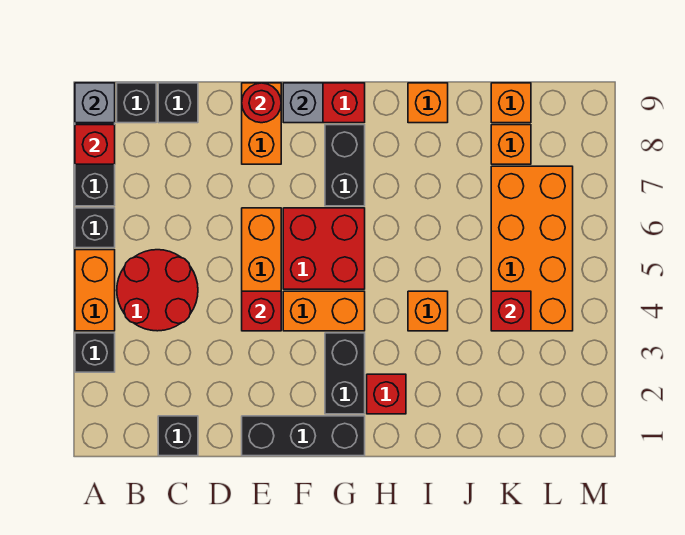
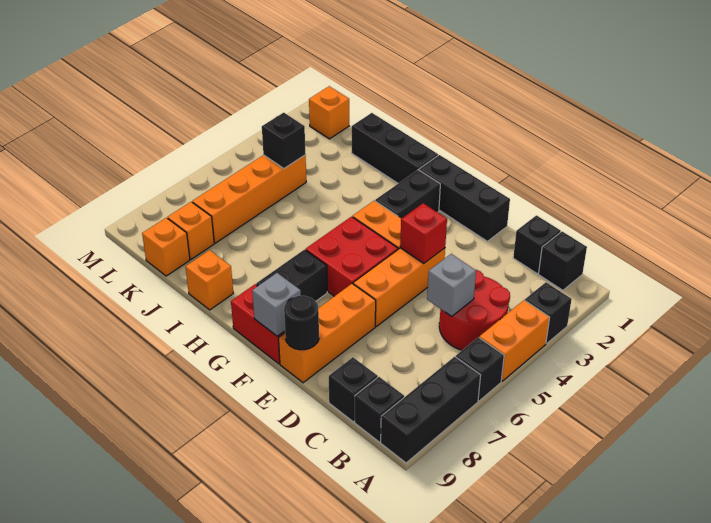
red 1x1 brick [75,125,115,164] -> none
grey 1x1 brick [75,83,115,123] -> grey 1x1 brick moved to [427,254,476,316]
none -> black 1x1 brick [538,232,587,290]
orange 1x2 brick [242,83,281,164] -> orange 1x3 brick [279,284,376,383]
red 1x1 round brick [242,83,281,123] -> black 1x1 round brick [284,296,319,350]
none -> black 1x3 brick [352,113,438,183]
red 1x1 brick [367,374,406,414] -> none
orange 1x1 brick [408,291,448,331] -> orange 1x1 brick moved to [309,86,349,139]
orange 2x4 brick [491,166,573,331] -> orange 1x4 brick [192,155,306,243]
red 1x1 brick [491,291,531,331] -> black 1x1 brick [262,113,306,168]

